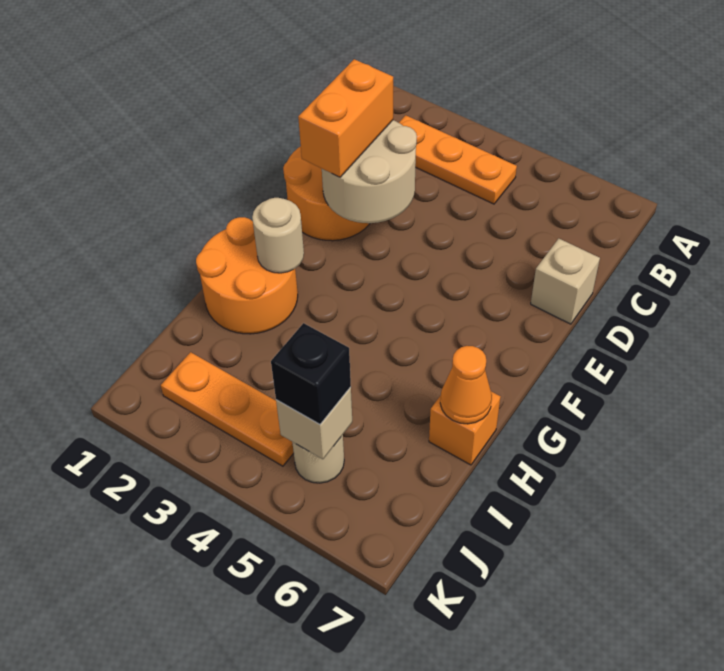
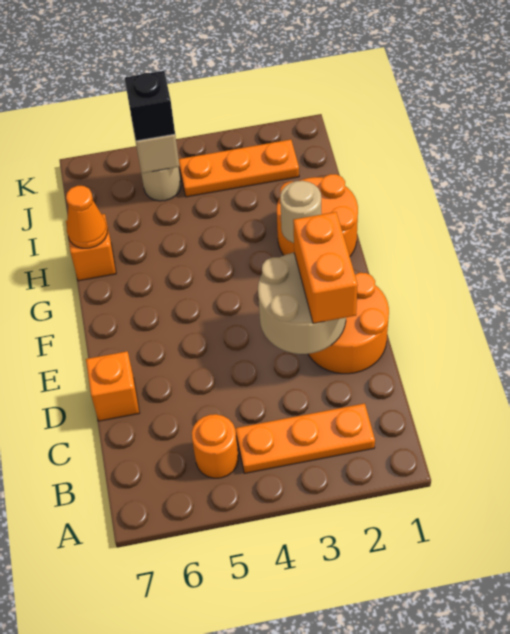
none -> orange 1x1 round brick [192,414,238,478]
tan 1x1 brick [531,239,600,324] -> orange 1x1 brick [86,351,140,421]

